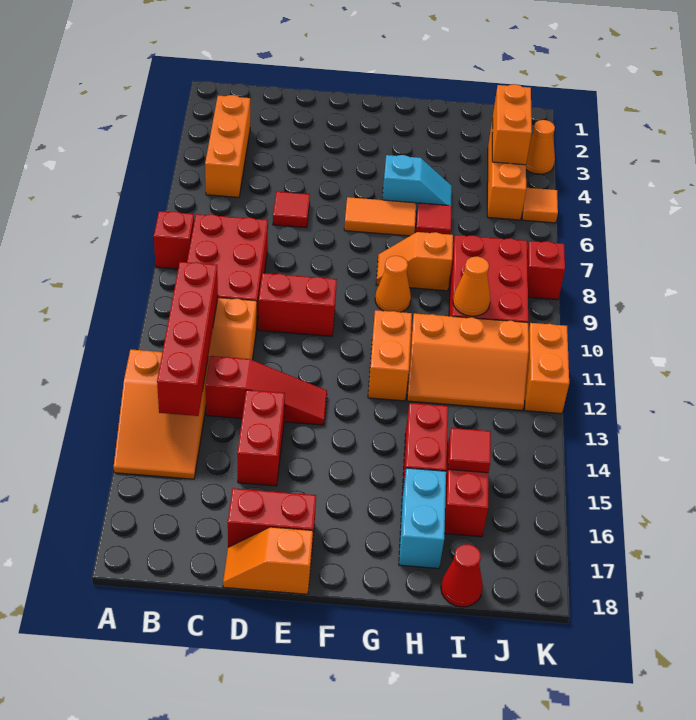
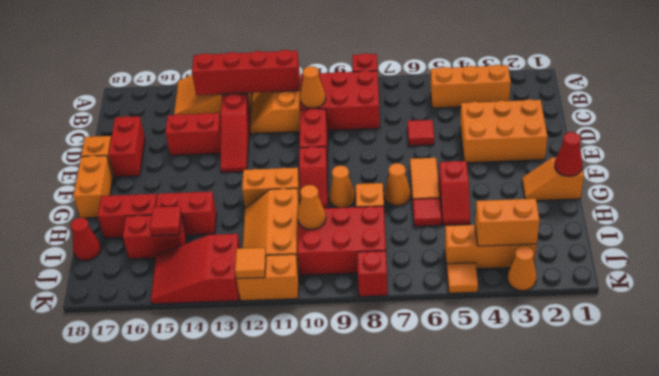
none -> orange 1x1 cone [300,66,326,108]
none -> orange 2x3 brick [460,99,547,163]
none -> red 1x2 slope [299,147,328,208]
none -> orange 1x2 brick [73,156,113,218]
none -> orange 1x2 slope [522,157,584,201]
none -> red 1x1 cone [555,132,582,176]
cyan 1x2 slope [382,155,452,212] -> red 1x2 slope [439,161,470,225]
none -> orange 1x1 cone [384,163,411,206]
cyan 1x2 brick [399,468,446,568] -> red 1x2 brick [98,194,157,238]
none -> red 2x3 slope [151,234,240,304]
none -> orange 1x1 tile [235,248,266,279]

